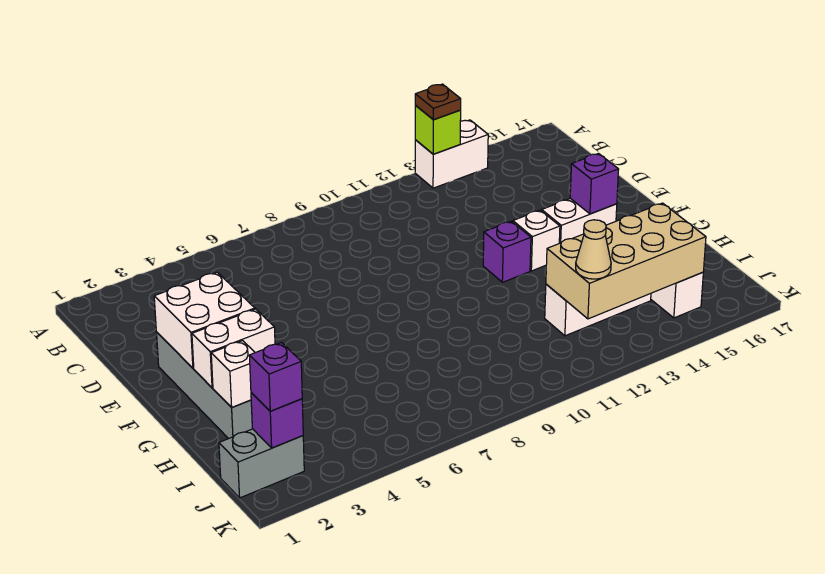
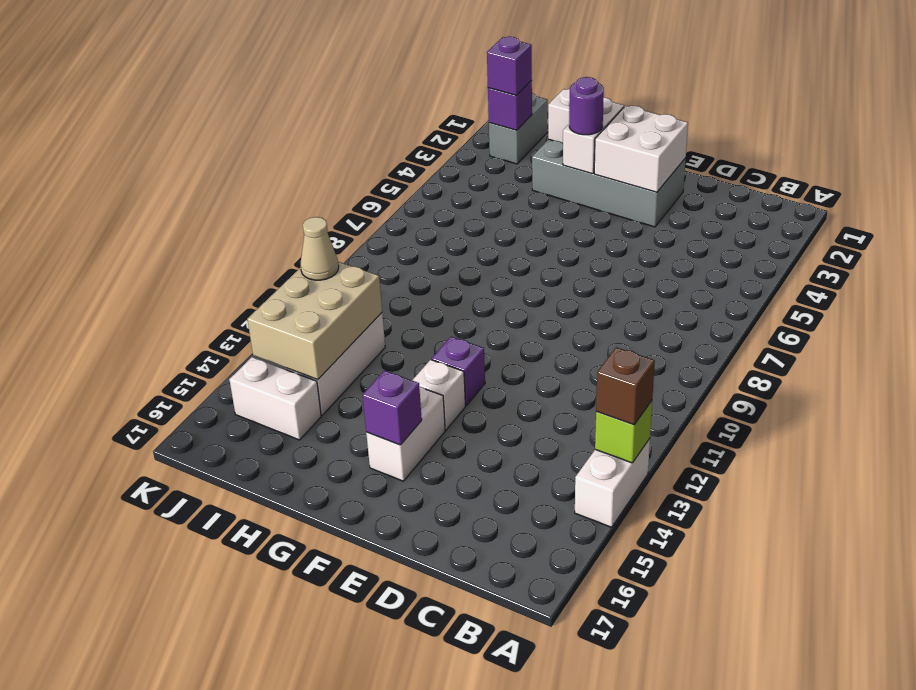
brown 1x1 plate [415,84,461,120] -> brown 1x1 brick [596,347,655,425]
none -> purple 1x1 round brick [569,77,604,135]
tan 2x4 brick [546,203,706,319] -> tan 2x3 brick [247,262,382,380]

